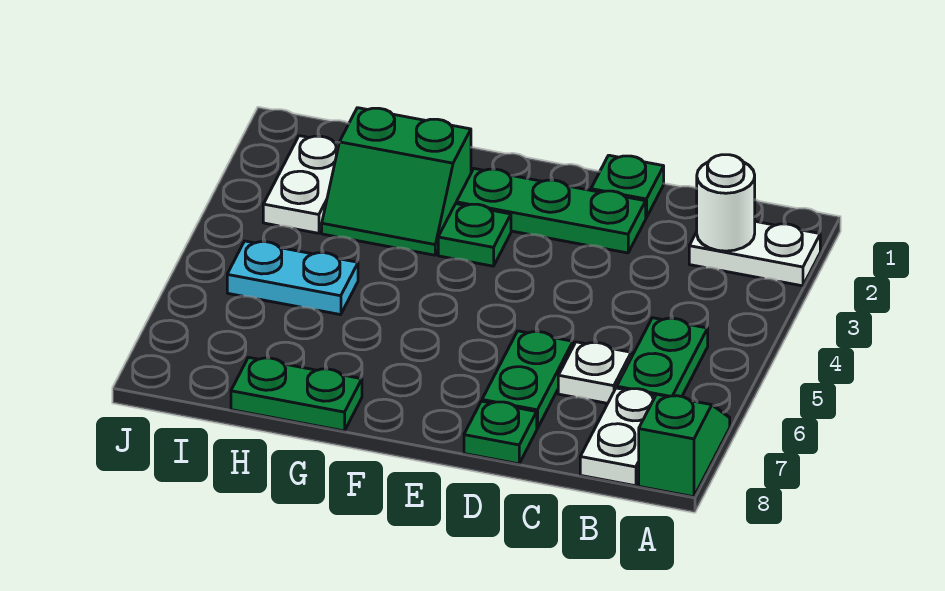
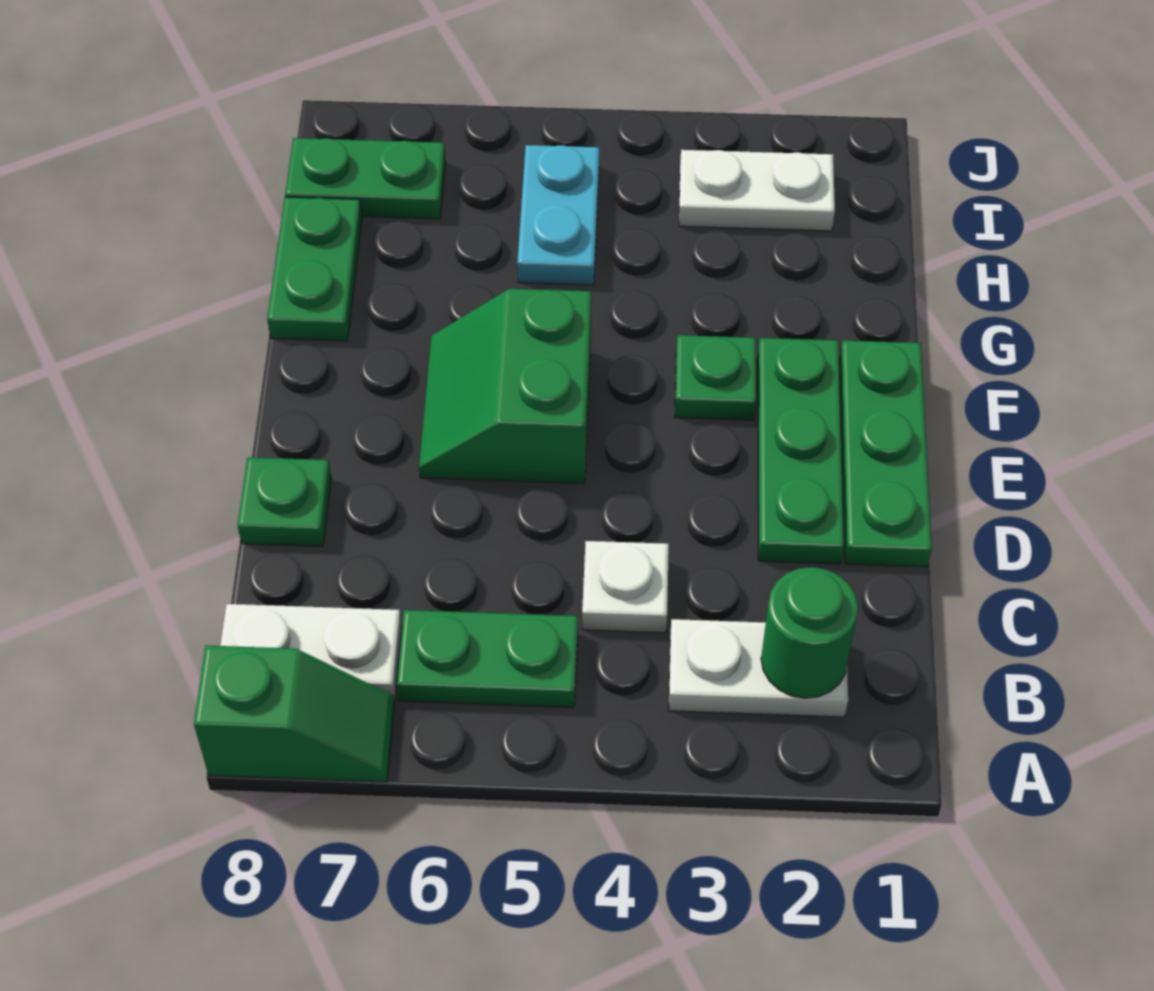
white 1x2 plate [689,221,820,286] -> white 1x2 plate turned to [669,619,848,717]
white 1x1 round brick [697,155,755,251] -> green 1x1 round brick [761,567,858,698]
white 1x1 plate [558,342,631,403] -> white 1x1 plate moved to [582,541,669,633]
green 1x1 plate [591,155,664,218] -> green 1x3 plate [839,341,932,567]
green 1x2 plate [482,331,573,429] -> green 1x2 plate moved to [285,138,446,219]
green 2x2 slope [322,108,471,255] -> green 2x2 slope moved to [419,289,591,484]

